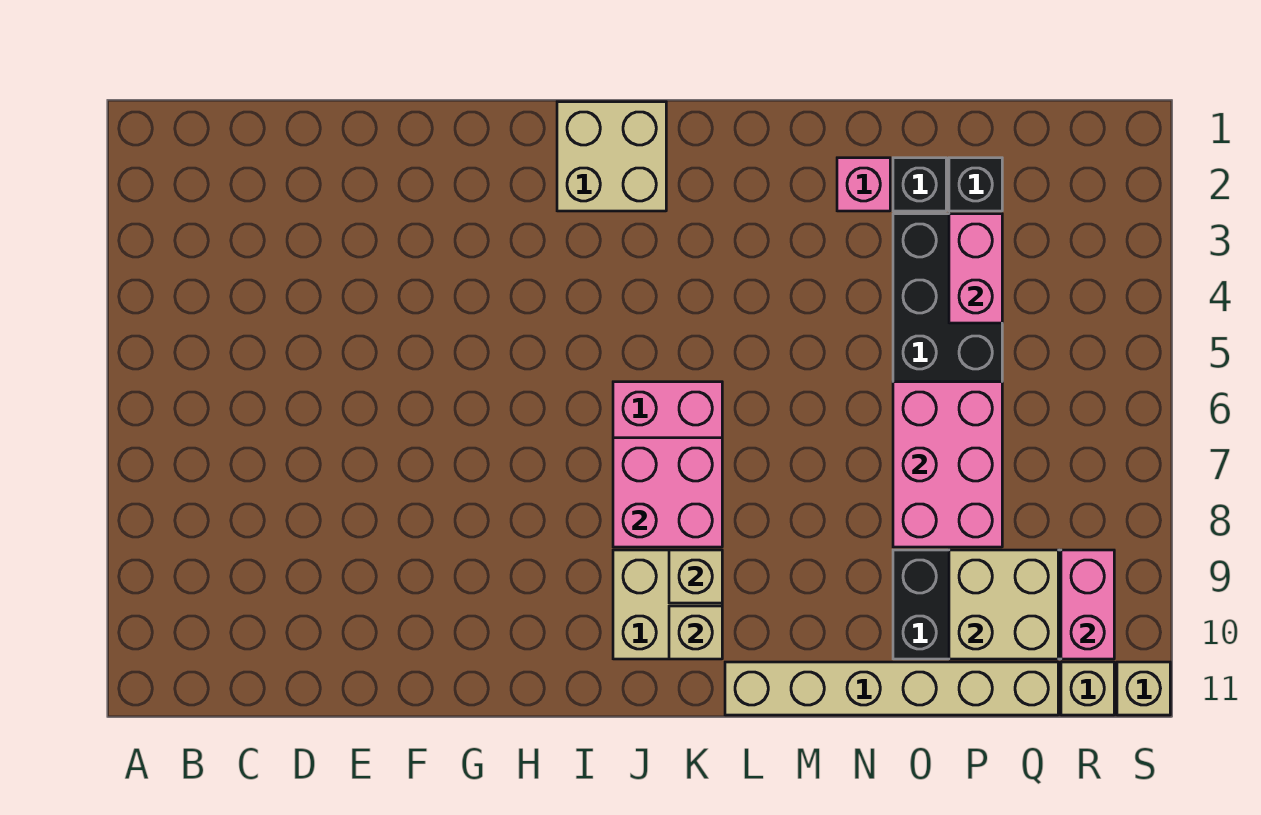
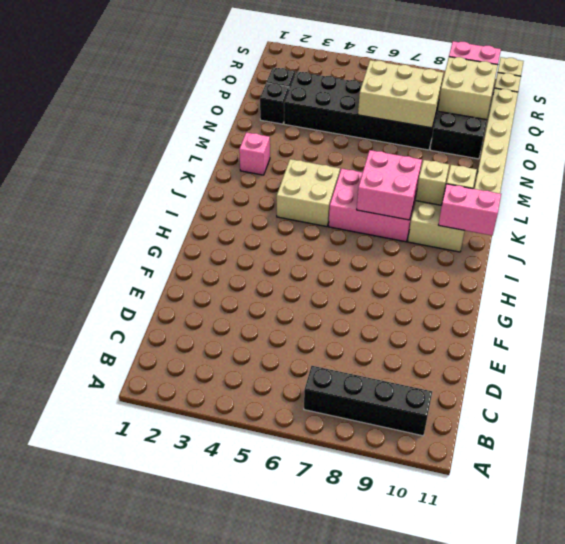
none -> black 1x4 brick [304,366,432,436]
tan 2x2 brick [557,102,666,211] -> tan 2x2 brick moved to [277,159,340,227]
pink 1x1 brick [837,158,890,211] -> pink 1x1 brick moved to [239,132,270,175]
pink 2x3 brick [893,382,1002,547] -> tan 2x3 brick [358,60,443,128]
pink 1x2 brick [949,214,1002,323] -> pink 1x2 brick moved to [439,184,501,236]

